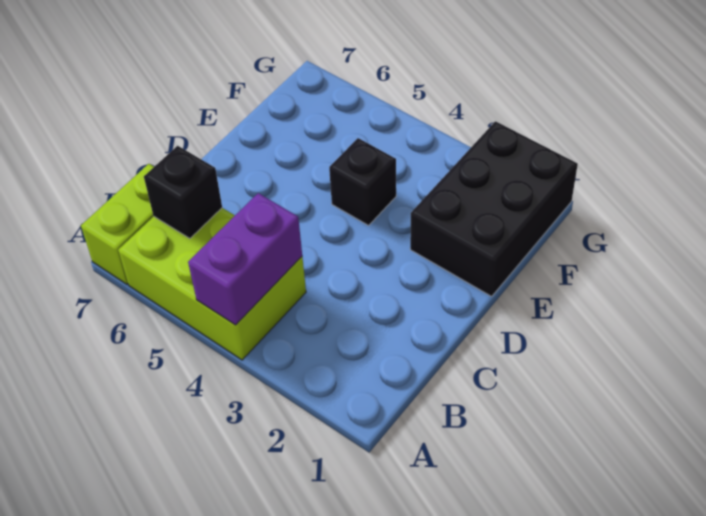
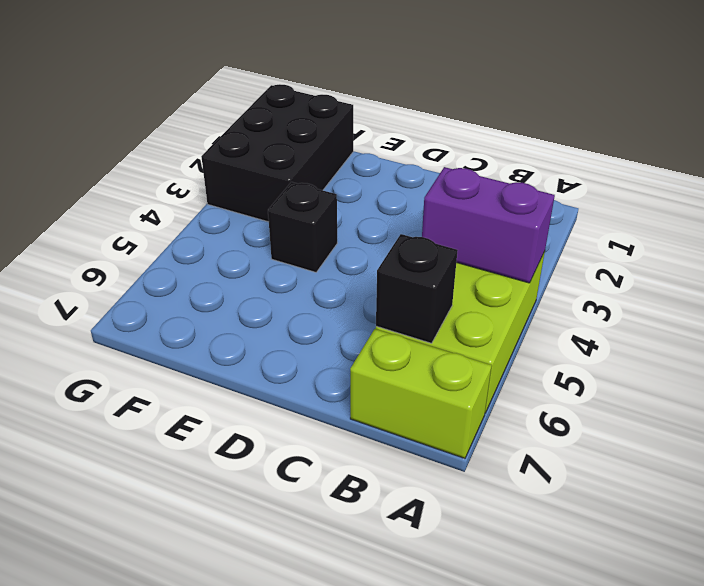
black 2x3 brick [410,121,578,296] -> black 2x3 brick turned to [201,84,353,222]

